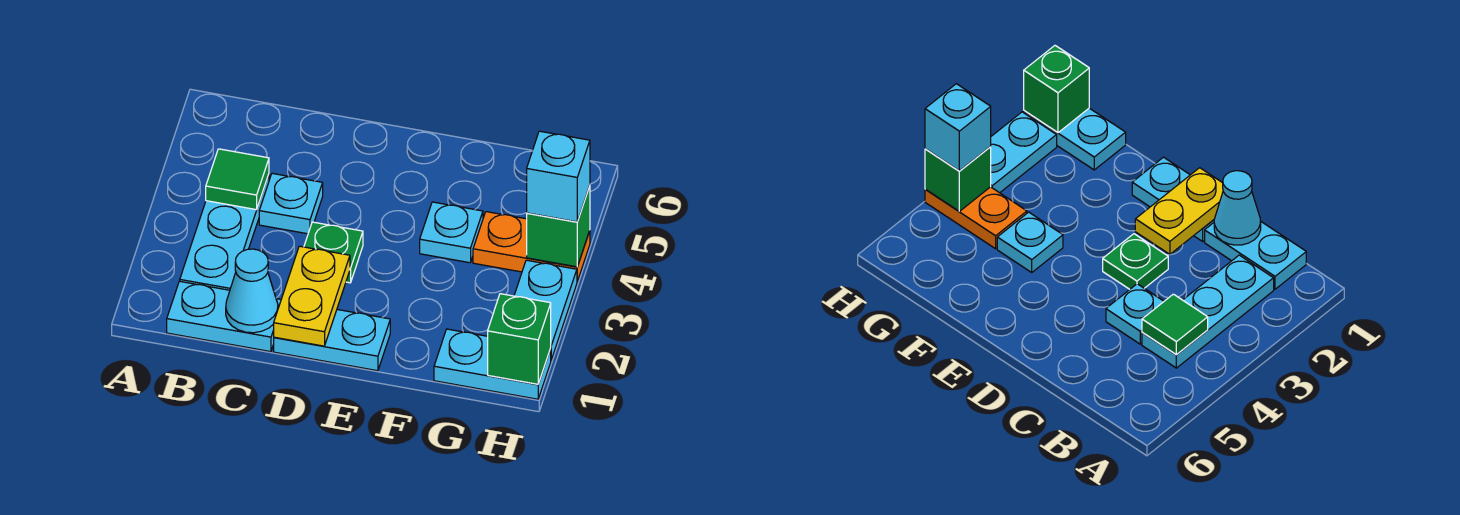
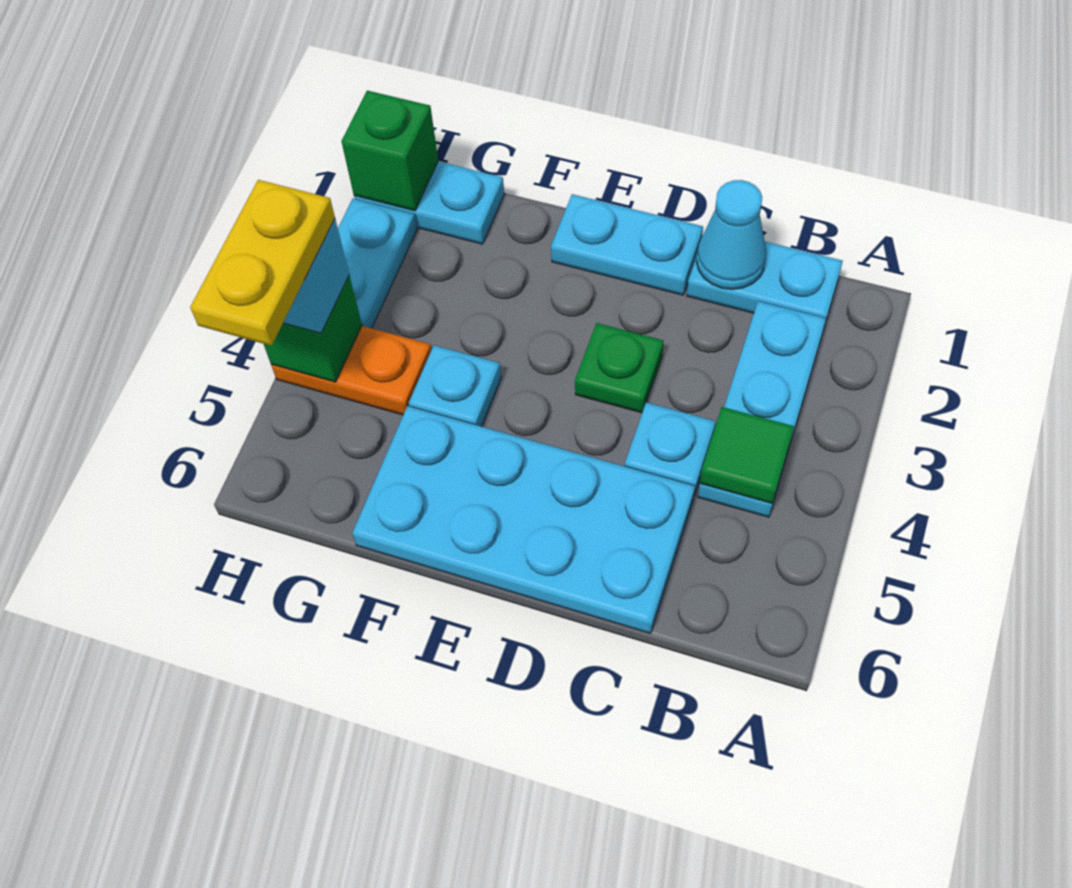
none -> cyan 2x4 plate [352,406,695,633]
yellow 1x2 plate [274,246,350,346] -> yellow 1x2 plate moved to [190,180,335,346]

